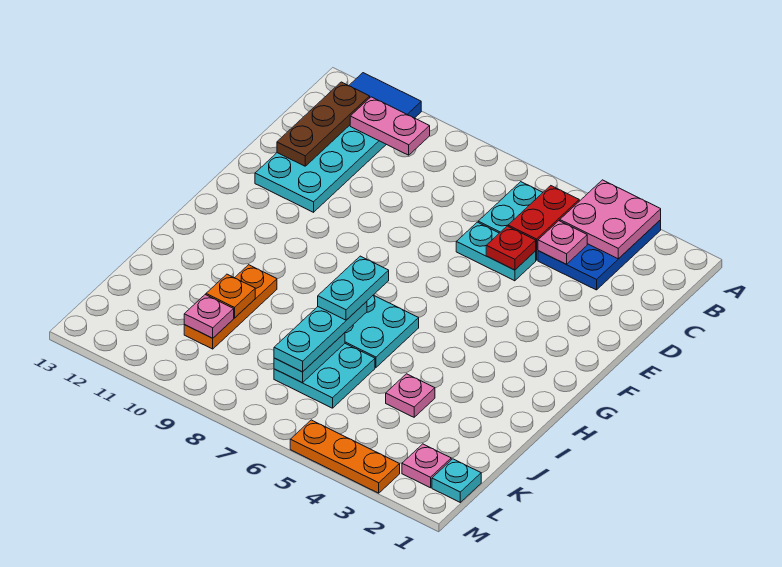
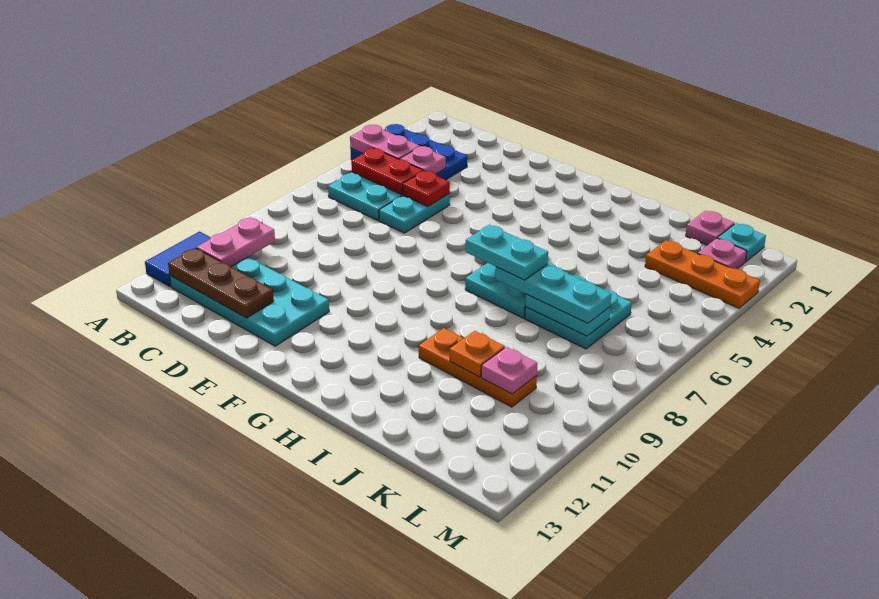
pink 2x2 plate [560,180,661,259] -> pink 1x2 plate [350,125,420,159]
pink 1x1 plate [386,374,435,417] -> pink 1x1 plate moved to [686,211,734,245]
orange 1x3 plate [290,420,400,493] -> orange 1x3 plate turned to [645,240,760,308]

